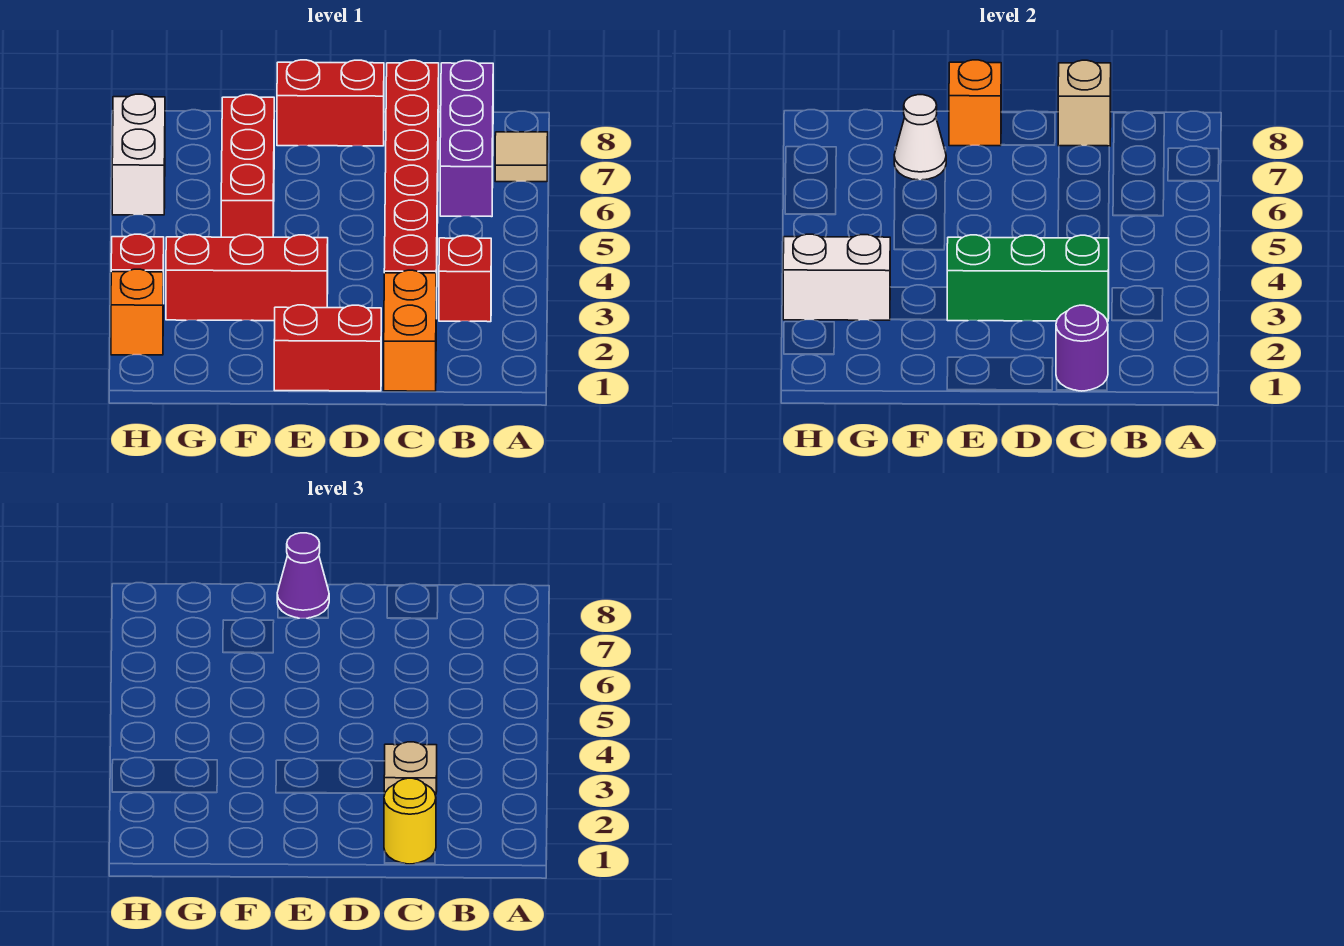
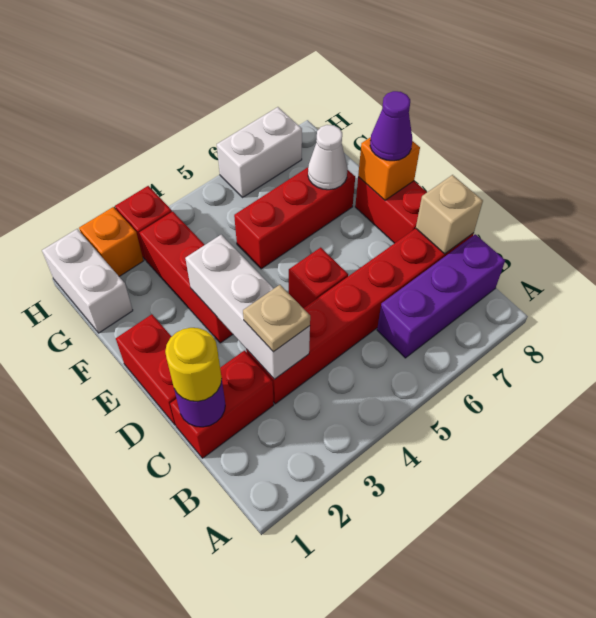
tan 1x1 tile [495,132,548,182] -> none
red 1x1 brick [439,236,491,322] -> red 1x1 brick moved to [289,248,348,308]
orange 1x2 brick [384,270,436,391] -> red 1x2 brick [170,351,274,458]
green 1x3 brick [947,235,1109,321] -> white 1x3 brick [185,235,310,379]
white 1x2 brick [783,234,890,320] -> white 1x2 brick moved to [42,229,133,333]

